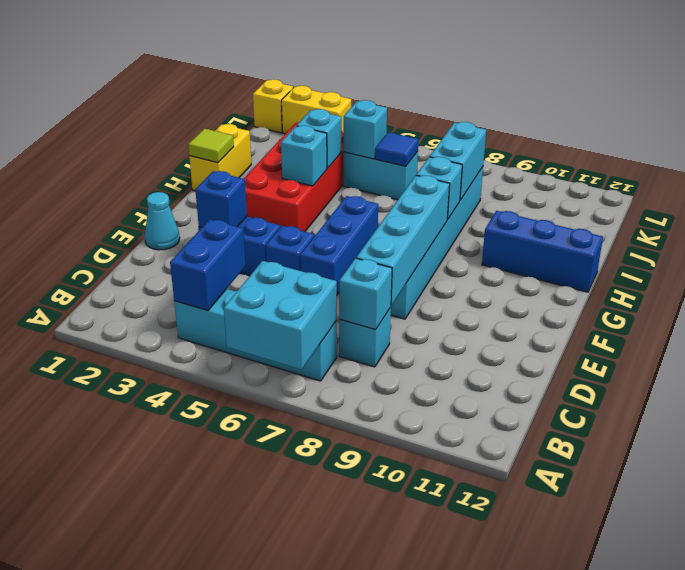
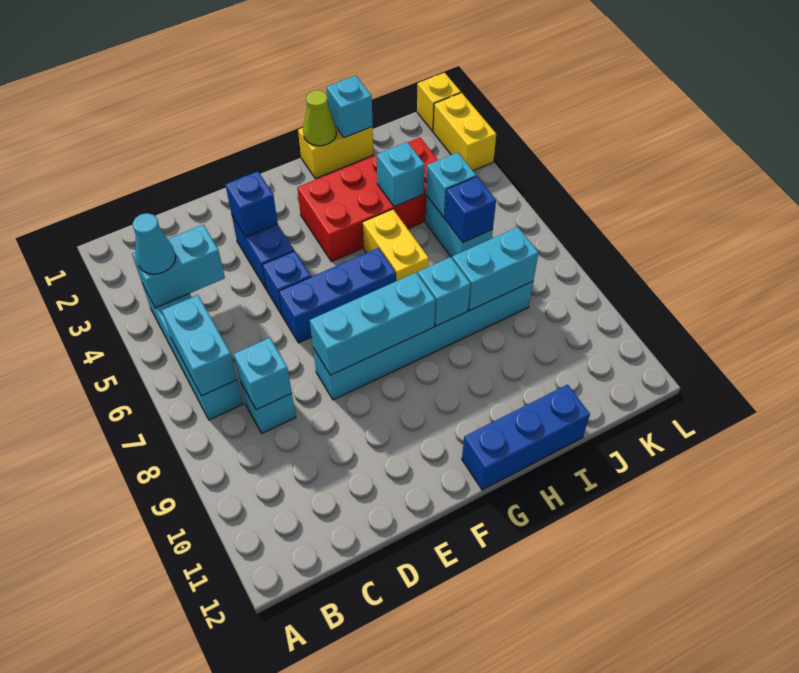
cyan 2x2 brick [224,261,337,370] -> cyan 1x2 brick [162,295,237,396]
blue 1x2 brick [170,219,245,310] -> cyan 1x2 brick [132,225,225,308]
cyan 1x4 brick [356,175,450,305] -> cyan 1x3 brick [310,273,436,375]
cyan 1x1 cone [145,192,180,250] -> cyan 1x1 cone moved to [133,213,176,274]
lime 1x1 tile [188,129,234,163] -> lime 1x1 cone [303,90,336,146]
cyan 1x1 brick [281,126,327,186] -> cyan 1x1 brick moved to [326,76,373,138]
none -> yellow 1x2 brick [363,209,429,281]
blue 1x3 brick [482,211,603,292] -> blue 1x3 brick turned to [462,385,590,490]
blue 1x1 tile [375,132,419,166] -> blue 1x1 brick [445,177,496,242]

